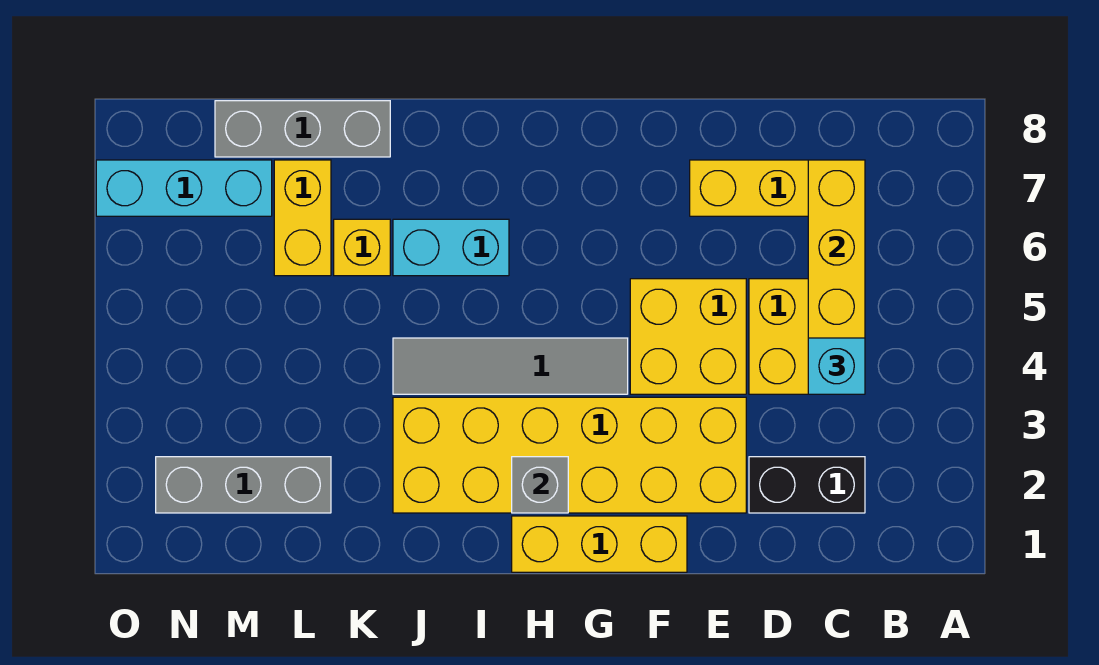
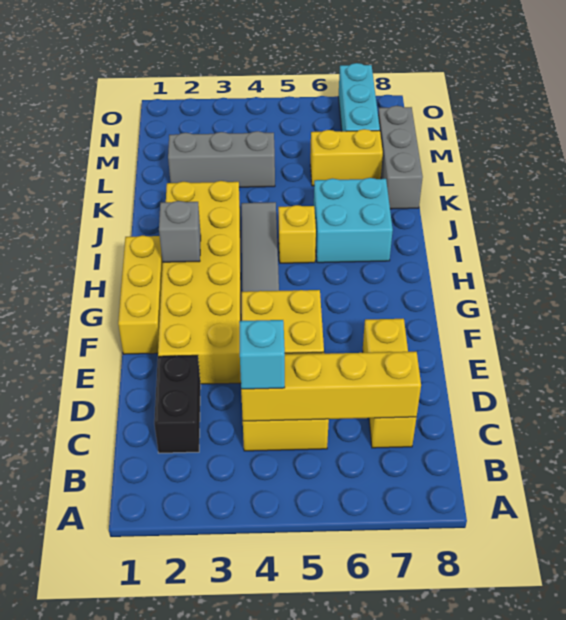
cyan 1x2 brick [393,219,509,276] -> cyan 2x2 brick [314,178,393,263]
yellow 1x1 brick [334,219,390,276] -> yellow 1x1 brick moved to [278,205,316,263]
grey 1x3 brick [156,457,331,513] -> grey 1x3 brick turned to [168,131,275,187]

